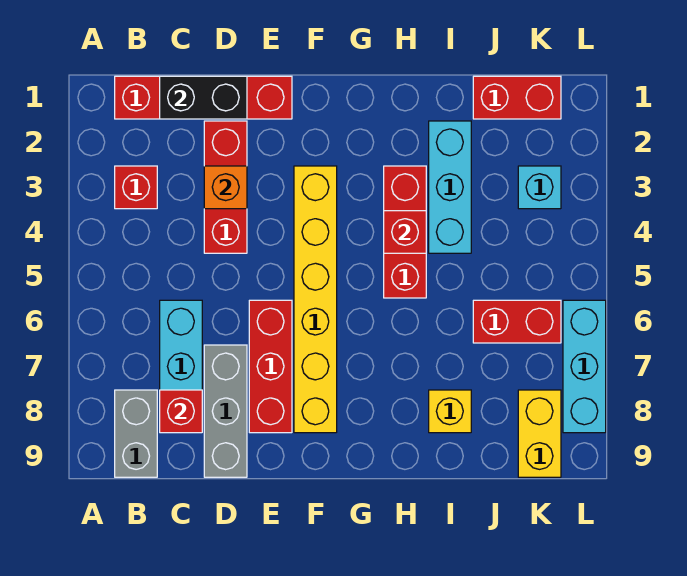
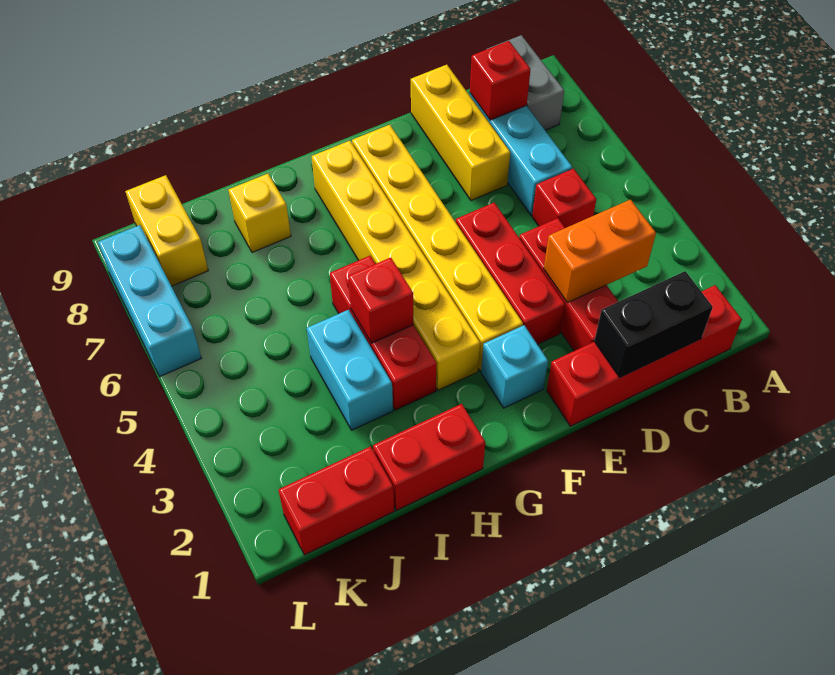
red 1x1 brick [115,166,157,209] -> red 1x1 brick moved to [532,169,596,228]
orange 1x1 brick [204,166,247,209] -> orange 1x2 brick [544,200,656,303]
grey 1x3 brick [204,345,247,477] -> yellow 1x3 brick [411,65,510,201]
red 1x3 brick [249,300,292,433] -> red 1x3 brick moved to [456,203,565,344]
none -> yellow 1x6 brick [312,141,480,390]
cyan 1x3 brick [429,121,471,253] -> cyan 1x2 brick [307,310,393,430]
red 1x2 brick [473,300,561,343] -> red 1x2 brick moved to [373,404,486,510]
cyan 1x1 brick [518,166,561,209] -> cyan 1x1 brick moved to [481,325,548,408]

